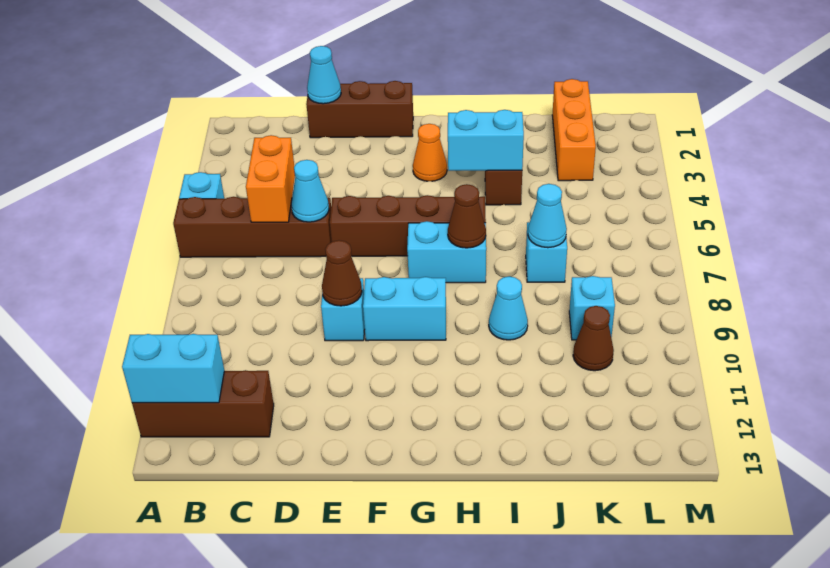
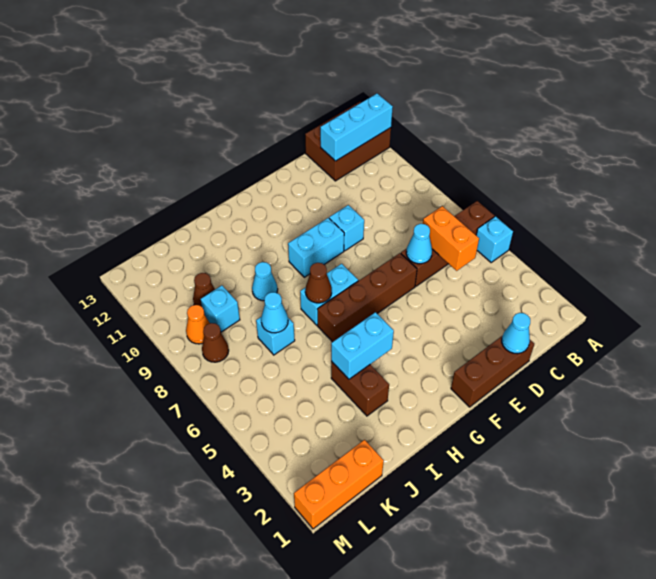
brown 1x3 brick [132,370,274,437] -> brown 2x3 brick [305,101,391,181]
cyan 1x2 brick [122,334,224,403] -> cyan 1x3 brick [320,94,393,161]
brown 1x1 cone [322,240,362,306] -> brown 1x1 cone moved to [202,323,229,362]
orange 1x1 cone [413,124,447,181] -> orange 1x1 cone moved to [186,305,210,344]
orange 1x3 brick [552,79,596,181] -> orange 1x3 brick turned to [294,440,384,529]

